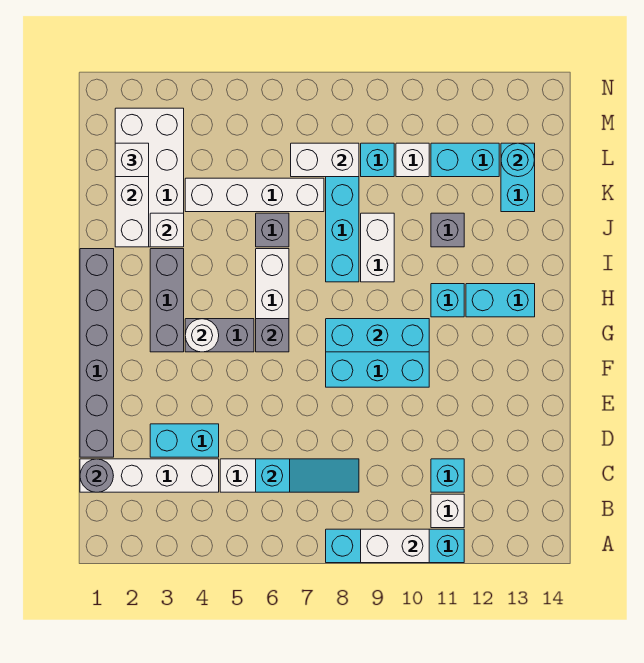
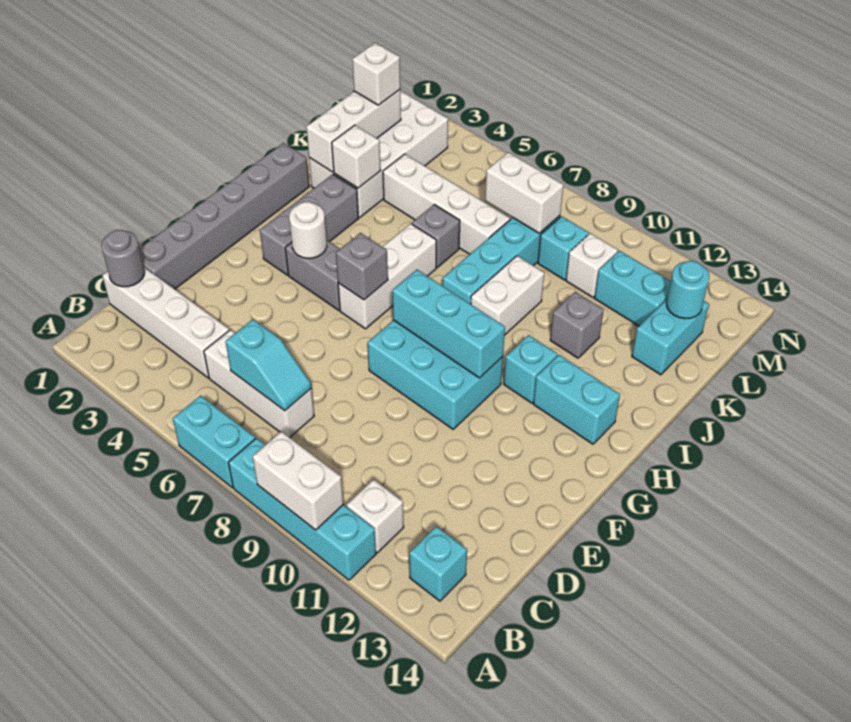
cyan 1x3 slope [256,459,359,492] -> cyan 1x2 slope [226,319,311,411]
cyan 1x1 brick [431,459,464,492] -> cyan 1x1 brick moved to [409,526,467,601]
cyan 1x2 brick [150,424,219,457] -> cyan 1x2 brick moved to [173,396,255,488]

